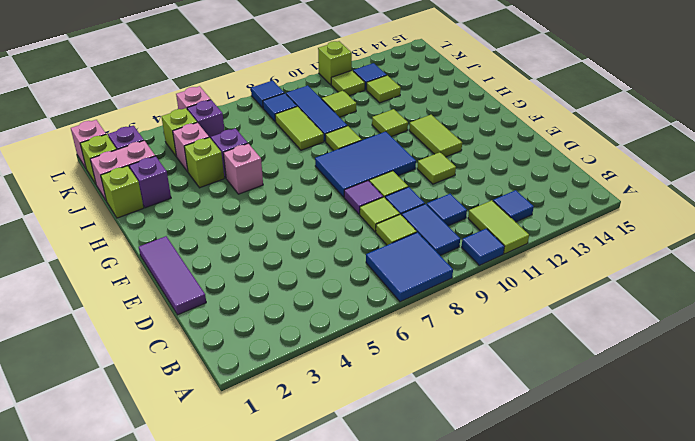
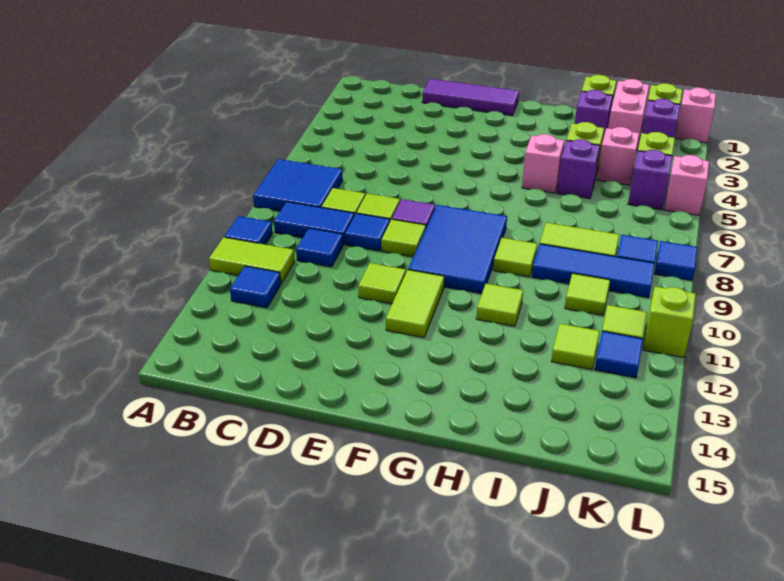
lime 1x2 tile [409,115,462,157] -> lime 1x2 tile turned to [386,270,444,338]

